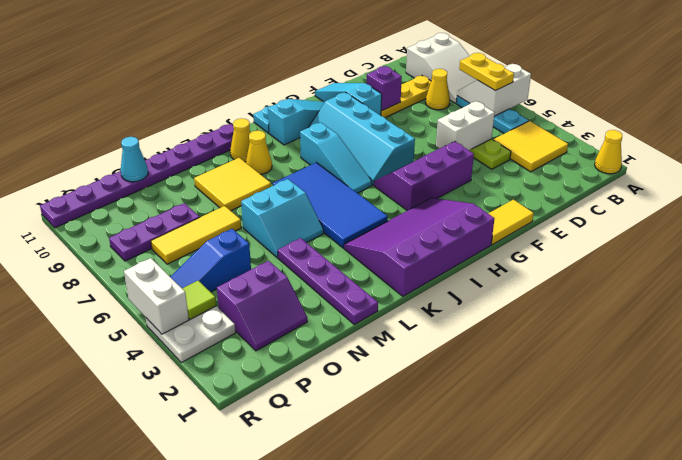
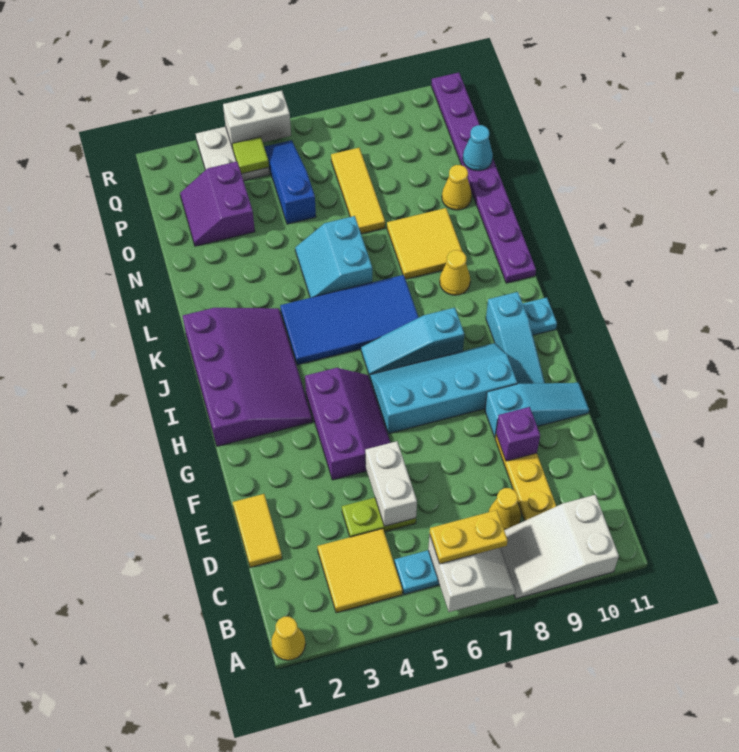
yellow 1x2 tile [488,200,534,245] -> yellow 1x2 tile moved to [233,494,282,567]
yellow 1x1 cone [230,118,251,162] -> yellow 1x1 cone moved to [442,165,472,210]
purple 1x4 plate [278,238,378,324] -> none
purple 1x3 plate [109,203,200,261] -> none

